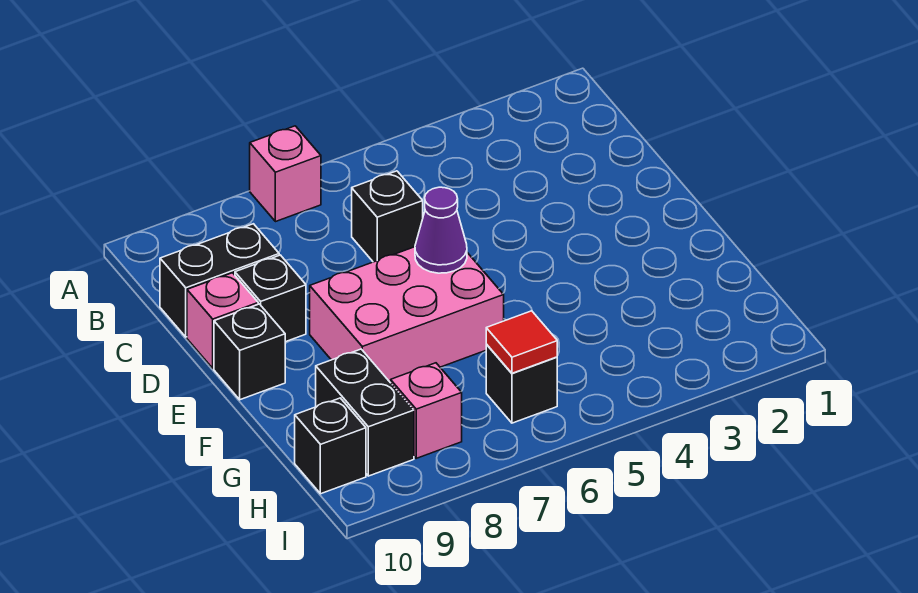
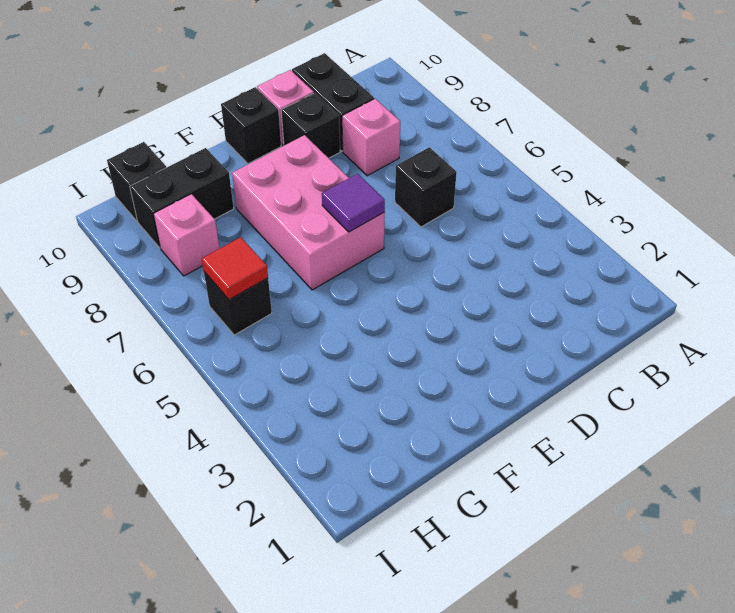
pink 1x1 brick [250,126,321,222] -> pink 1x1 brick moved to [342,99,400,176]
purple 1x1 cone [415,187,467,273] -> purple 1x1 tile [322,174,385,232]

